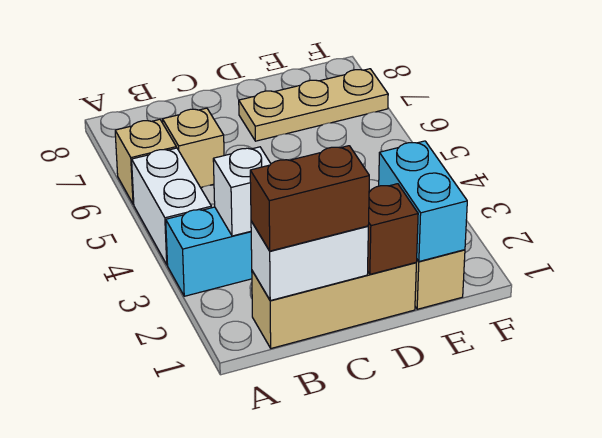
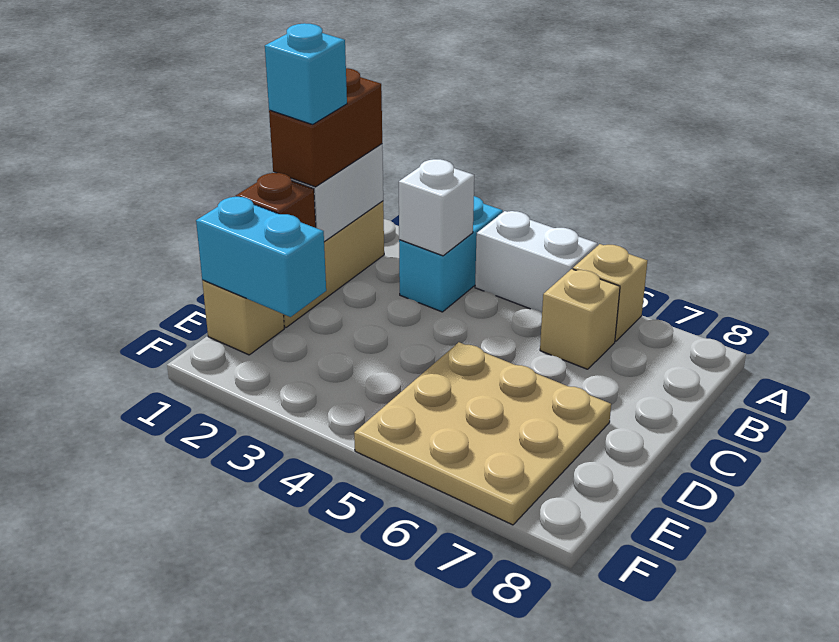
none -> cyan 1x1 brick [265,23,347,125]
tan 1x3 plate [239,69,388,141] -> tan 3x3 plate [354,342,611,525]

